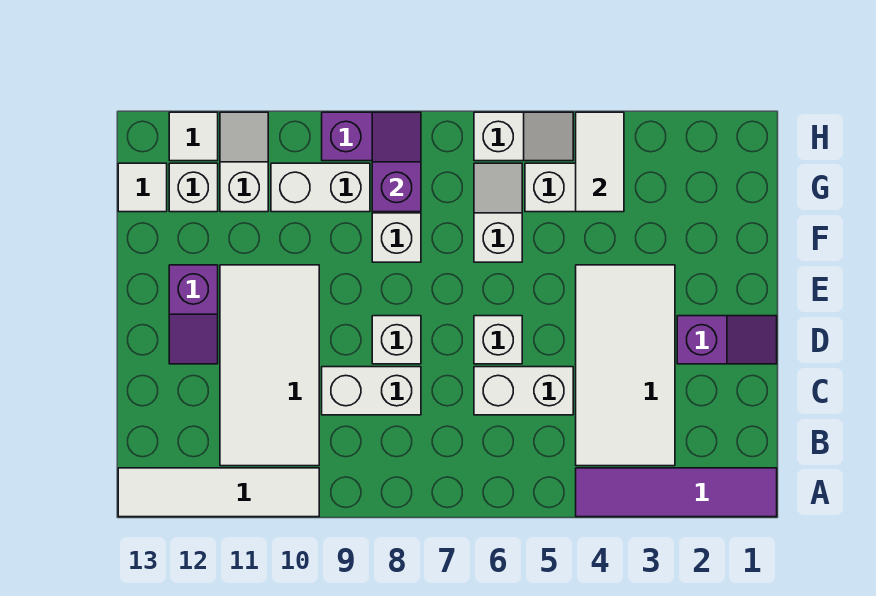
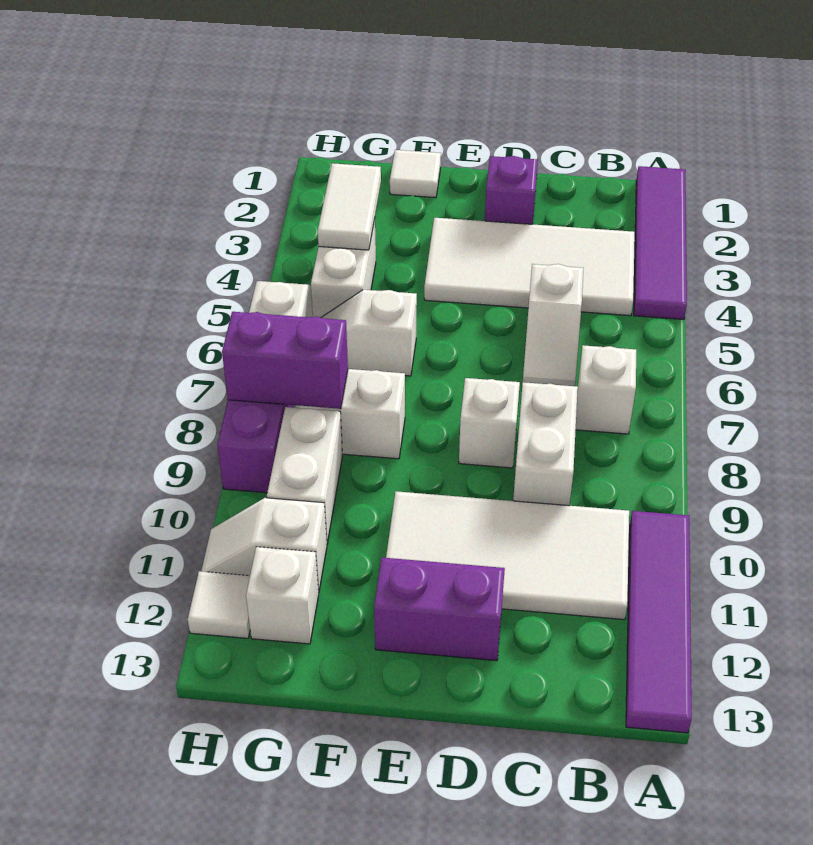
white 1x4 tile [118,468,319,517] -> purple 1x4 tile [626,511,692,733]
white 1x2 brick [474,367,573,415] -> white 1x2 slope [523,264,583,386]
white 1x1 brick [474,316,522,364] -> white 1x1 brick moved to [576,345,636,434]
purple 1x2 slope [169,265,218,364] -> purple 1x2 brick [374,558,505,661]
white 1x2 tile [576,112,624,212] -> white 1x2 tile turned to [318,163,381,250]
purple 1x2 slope [372,112,421,212] -> purple 1x2 brick [222,312,348,409]
white 1x1 tile [118,163,167,212] -> white 1x1 tile moved to [390,150,441,198]

